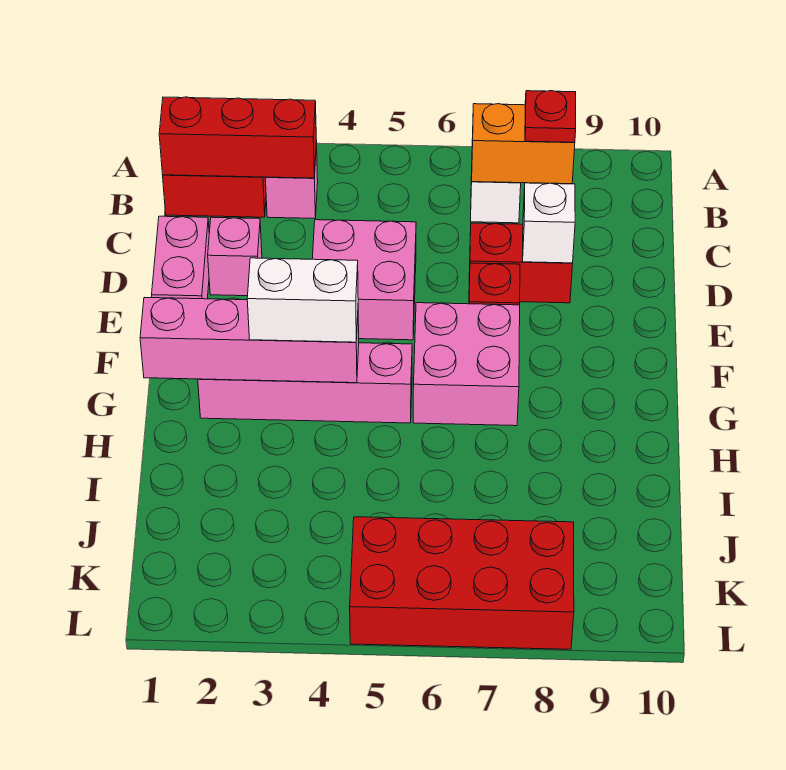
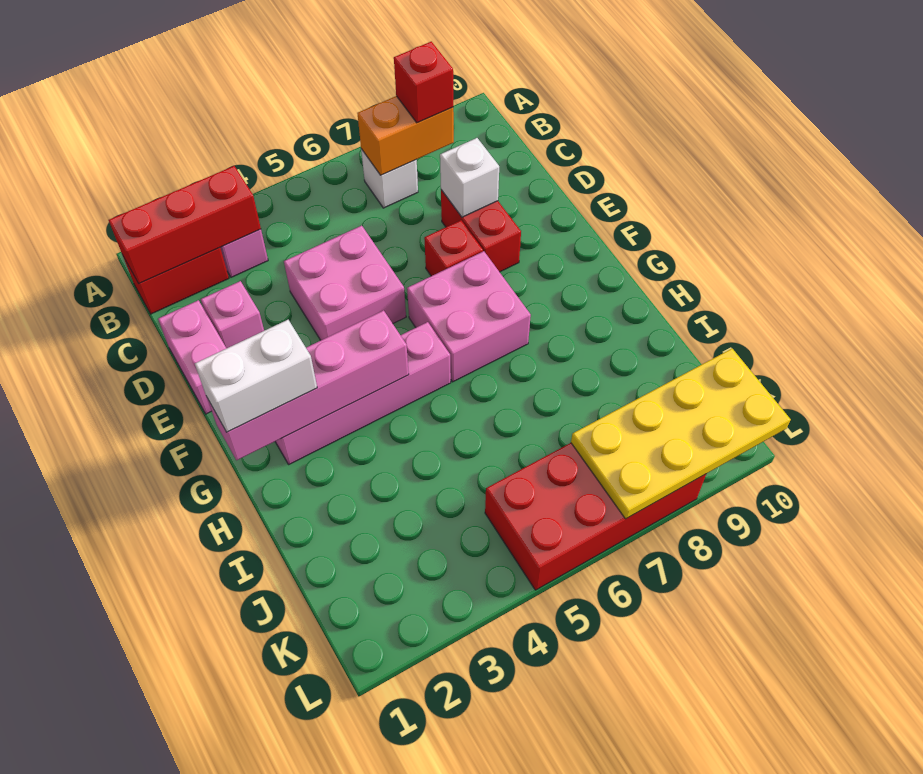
red 1x1 plate [525,91,576,142] -> red 1x1 brick [394,41,453,123]
red 1x2 brick [469,223,573,303] -> red 1x2 brick turned to [441,190,521,272]
white 1x2 brick [247,258,358,342] -> white 1x2 brick moved to [195,320,317,432]
none -> yellow 2x4 plate [571,349,791,519]

